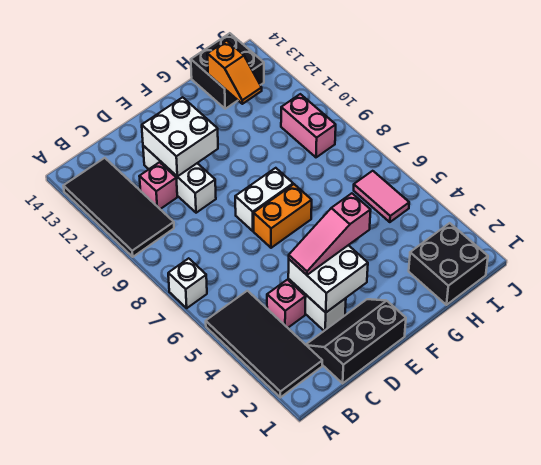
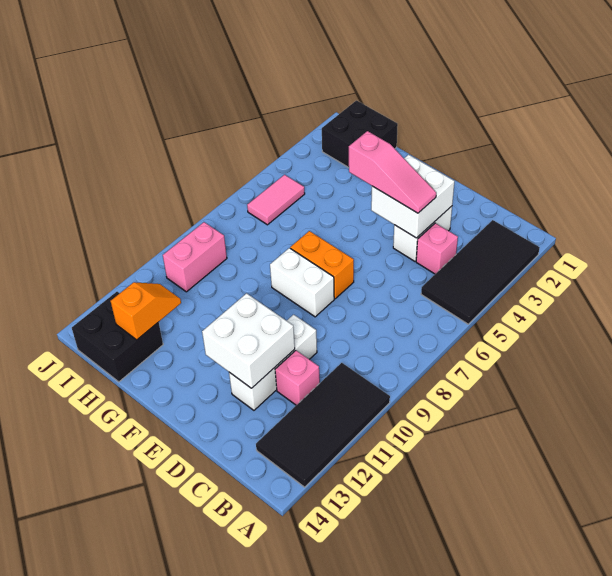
white 1x1 brick [168,258,207,308] -> none
black 2x3 slope [306,299,406,383] -> none

